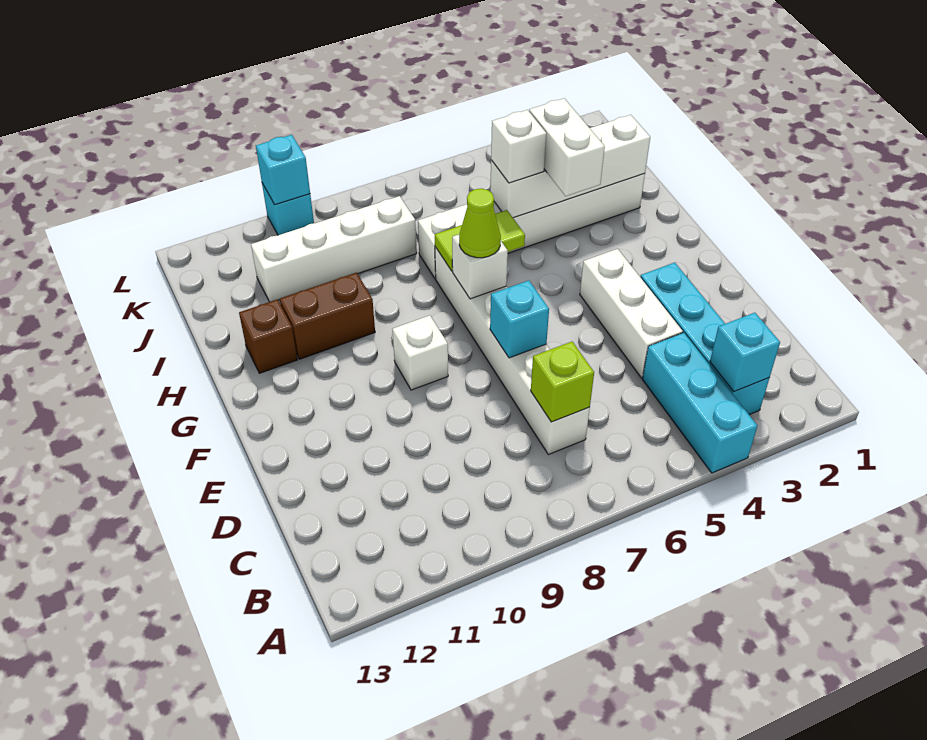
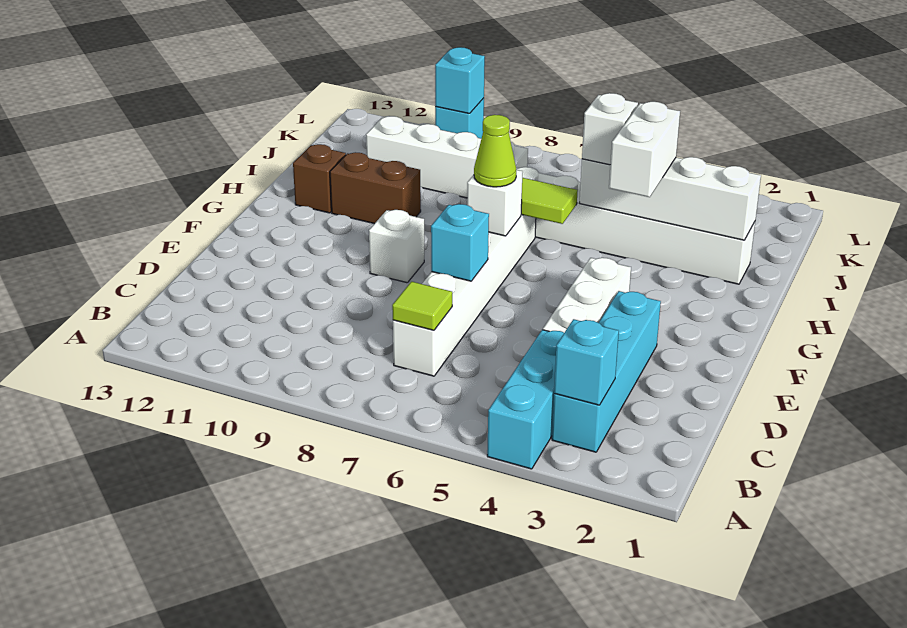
lime 1x1 brick [531,342,594,422] -> lime 1x1 tile [392,282,452,330]

